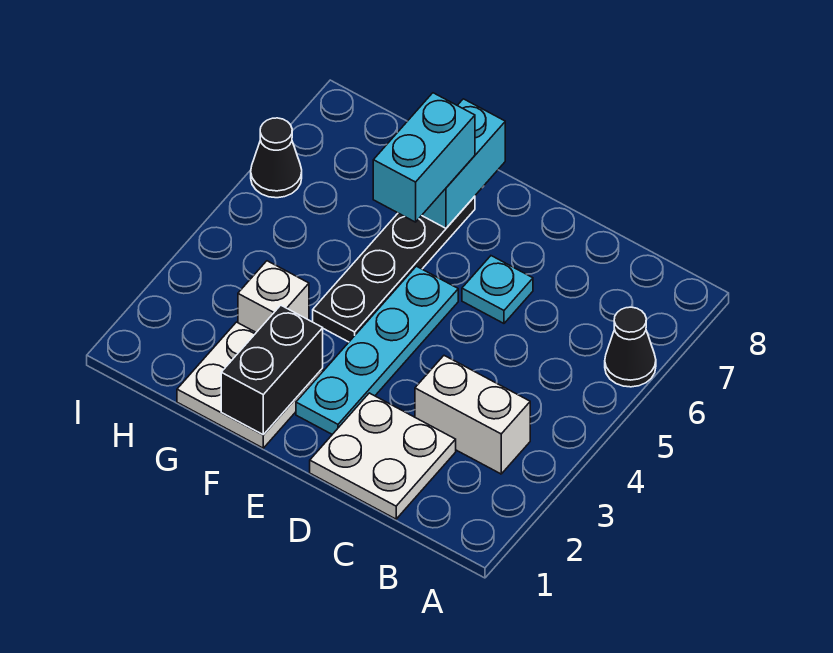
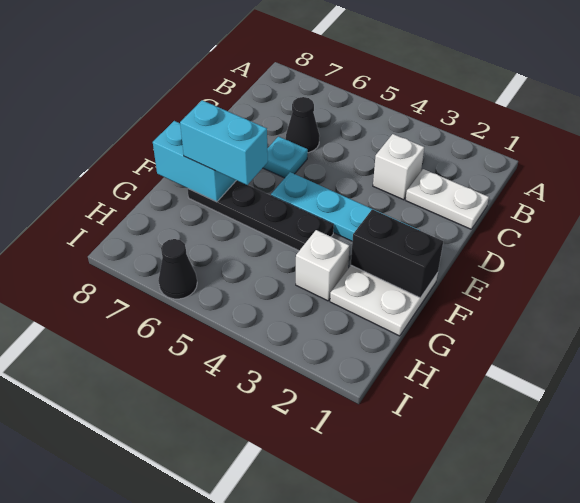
black 1x1 cone [605,307,656,387] -> black 1x1 cone moved to [286,97,320,153]
white 1x2 brick [415,356,530,474] -> white 1x1 brick [373,134,424,200]
white 2x2 plate [310,393,456,519] -> white 1x2 plate [406,169,489,229]

